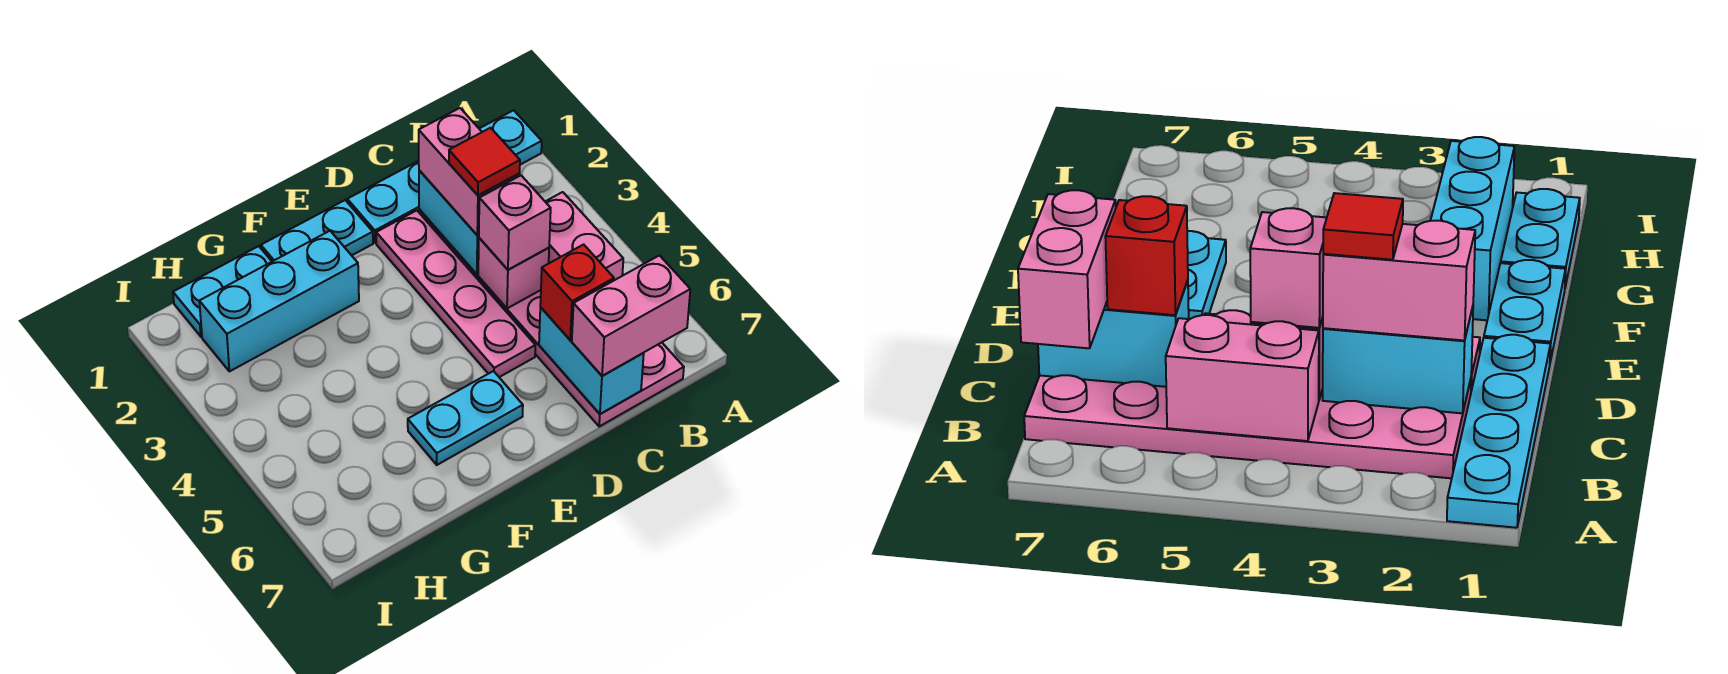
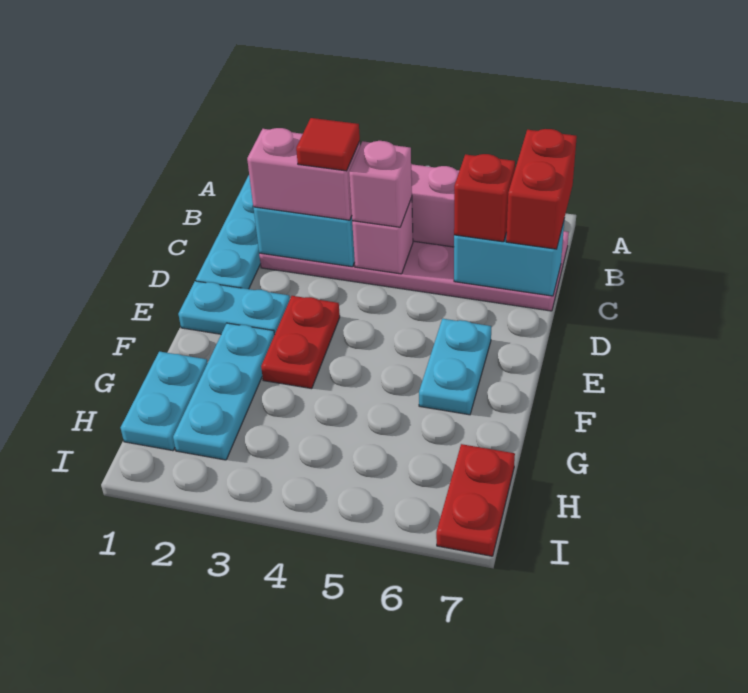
pink 1x2 brick [572,255,690,376] -> red 1x2 brick [506,129,577,249]
pink 1x4 plate [376,210,535,377] -> none
cyan 1x2 plate [261,200,373,261] -> cyan 1x2 plate turned to [178,281,290,335]
none -> red 1x2 plate [261,296,340,389]
cyan 1x3 brick [199,231,359,371] -> cyan 1x3 plate [173,323,274,460]
none -> red 1x2 plate [436,444,515,556]

